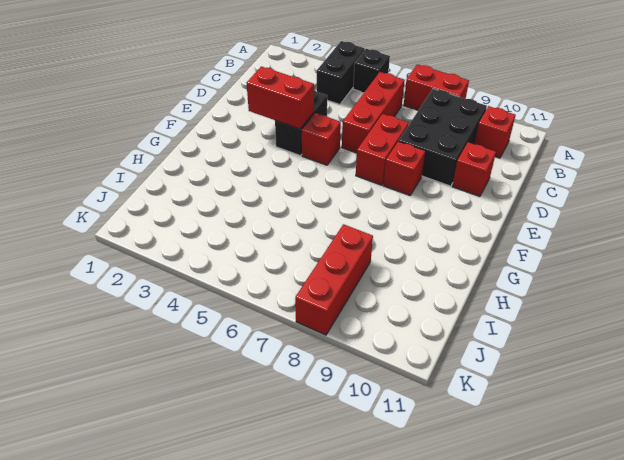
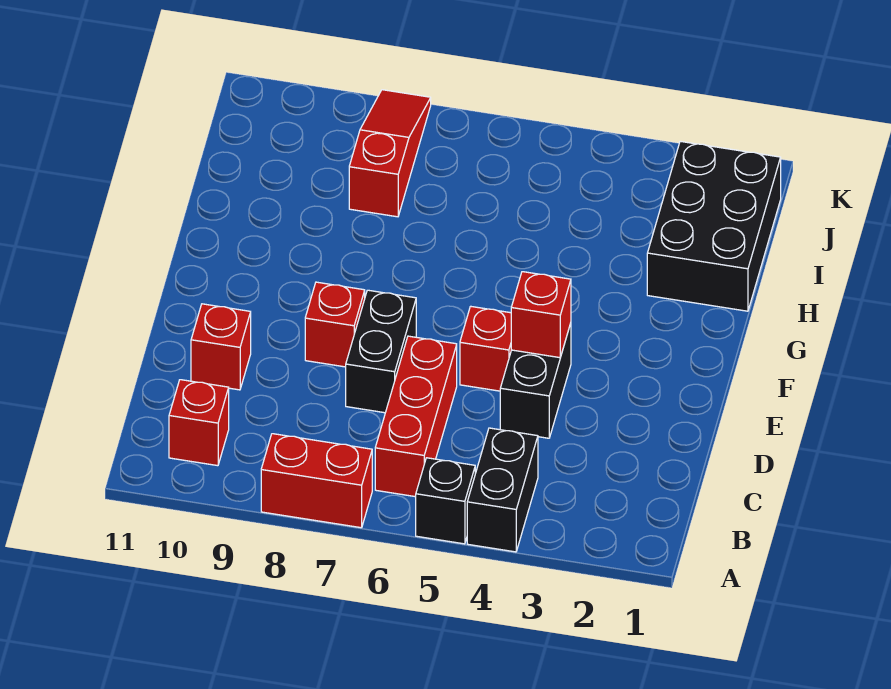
black 2x3 brick [399,89,487,186] -> black 2x3 brick moved to [647,141,781,311]
red 1x2 brick [356,114,409,185] -> black 1x2 brick [346,290,416,413]
red 1x2 brick [247,66,314,129] -> red 1x1 brick [511,272,571,358]
red 1x3 brick [295,224,373,335] -> red 1x3 slope [349,90,431,217]

